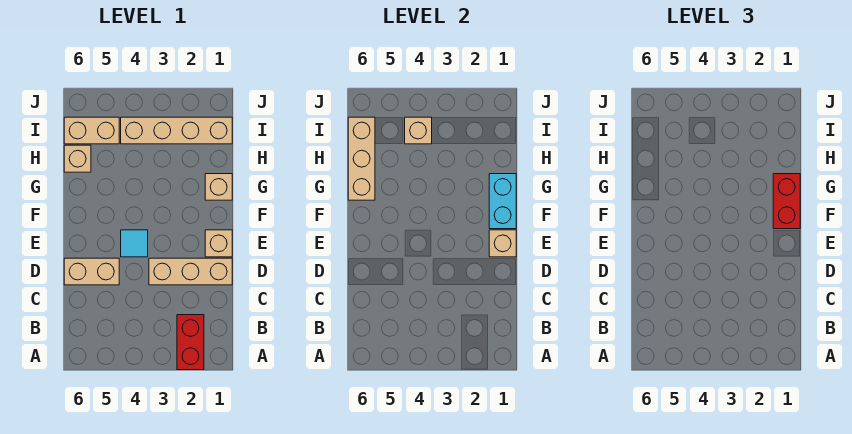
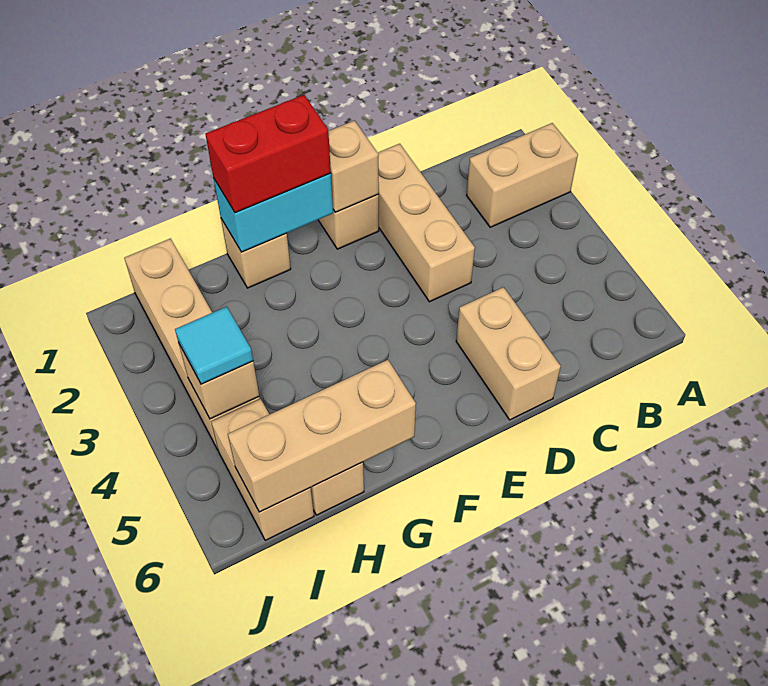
red 1x2 brick [177,315,204,370] -> tan 1x2 brick [467,123,578,227]
cyan 1x1 tile [121,230,148,257] -> cyan 1x1 tile moved to [175,307,253,384]

